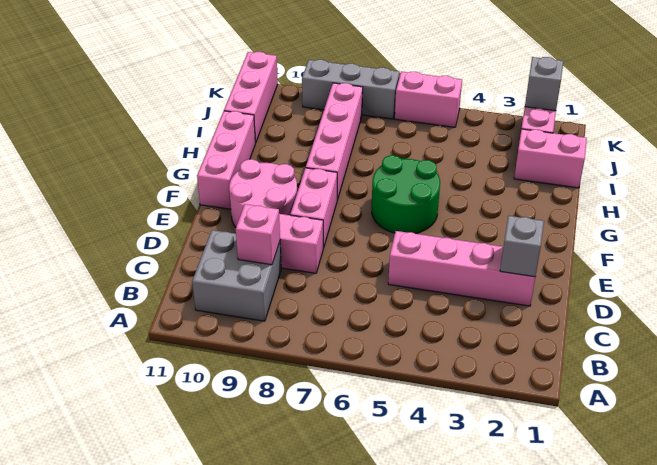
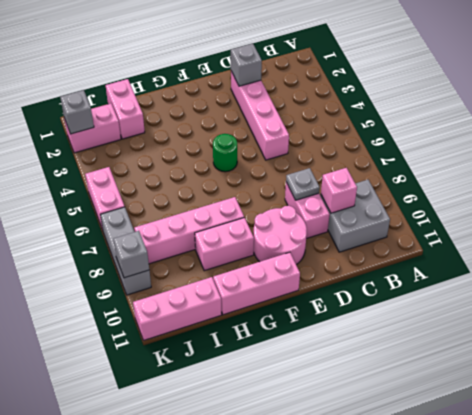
none -> grey 1x1 plate [286,168,320,200]
pink 1x2 brick [290,168,337,248] -> pink 1x2 brick moved to [195,217,254,271]
green 2x2 round brick [372,155,440,234] -> green 1x1 round brick [213,134,237,172]
none -> grey 1x1 brick [113,231,149,278]

